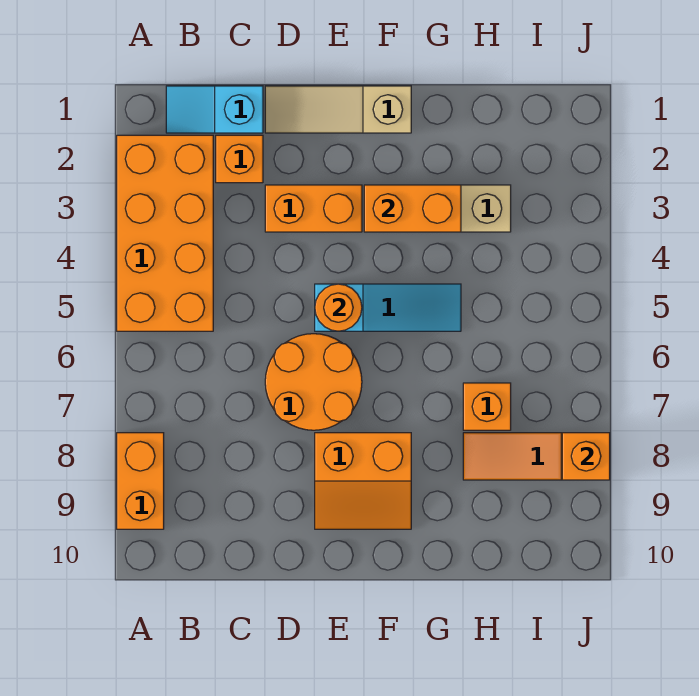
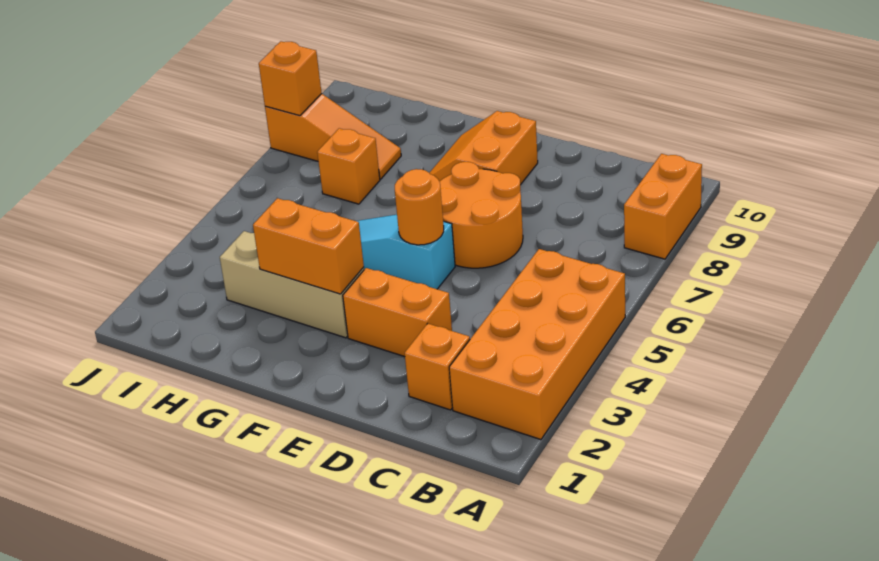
cyan 1x2 slope [166,86,263,133] -> none
tan 1x3 slope [265,86,411,133] -> none
orange 2x2 slope [315,433,411,529] -> orange 2x2 slope turned to [430,111,538,185]

